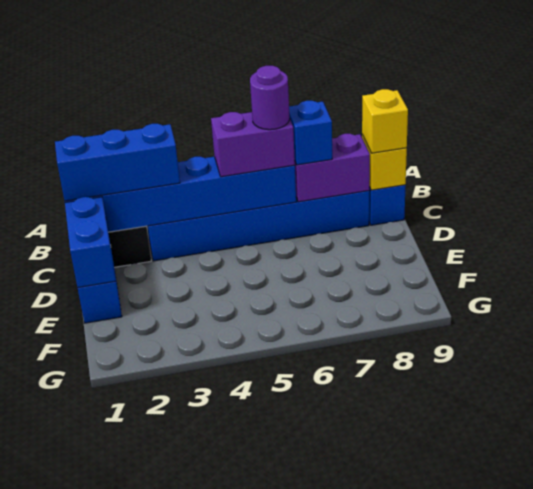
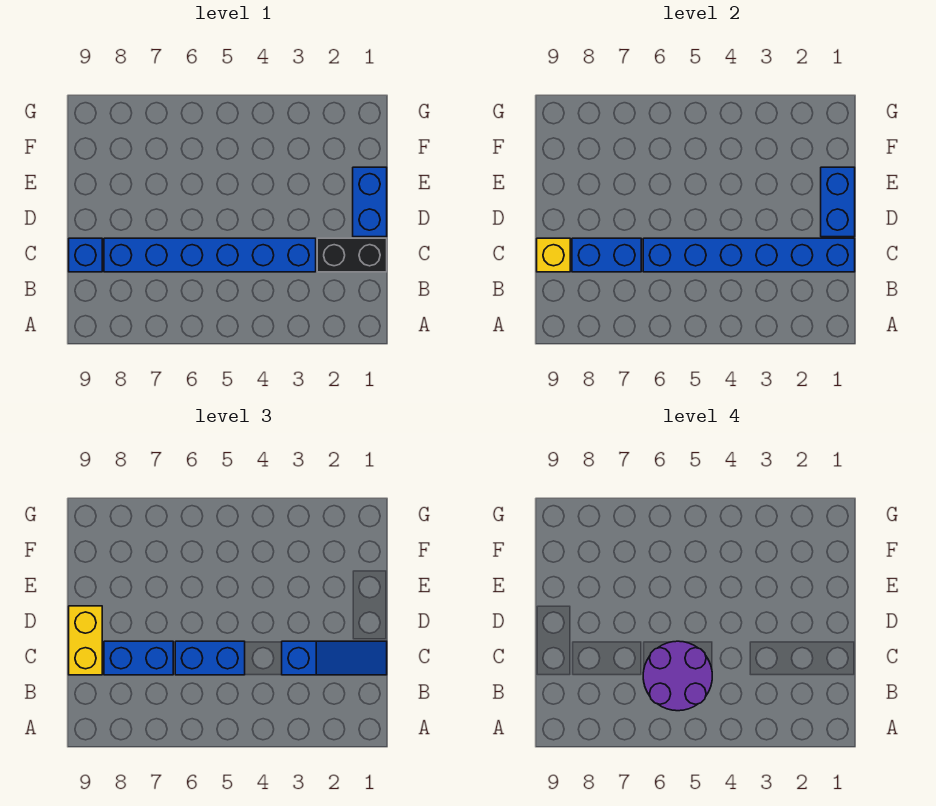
blue 1x3 brick [55,124,180,201] -> blue 1x3 slope [282,641,387,675]
purple 1x2 brick [211,112,295,177] -> blue 1x2 brick [175,641,245,675]
purple 1x1 round brick [250,66,290,130] -> purple 2x2 round brick [643,641,712,711]
purple 1x2 brick [294,134,370,202] -> blue 1x2 brick [572,238,641,272]
blue 1x1 brick [289,101,332,165] -> blue 1x2 brick [104,641,173,675]
yellow 1x1 brick [362,89,408,153] -> yellow 1x2 brick [69,606,102,675]

